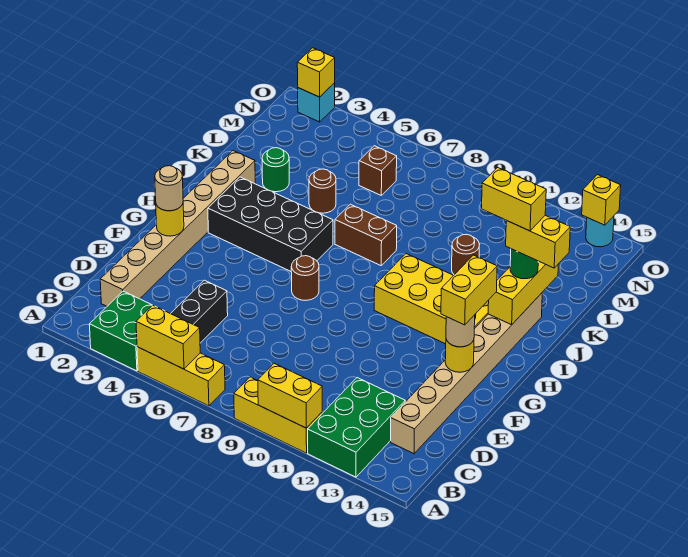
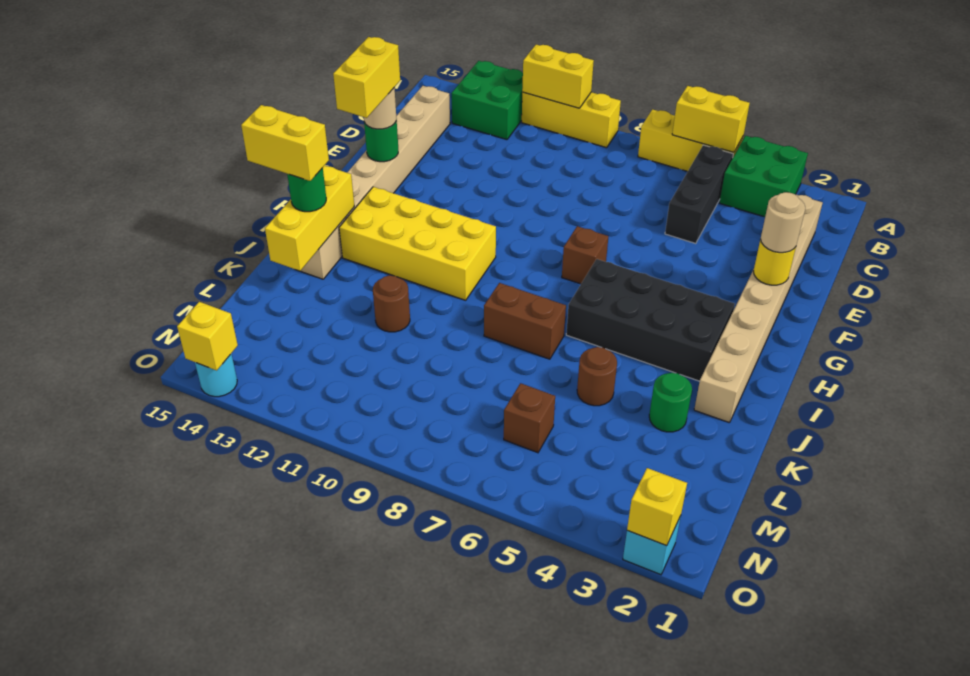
green 2x3 brick [308,378,405,477] -> green 2x2 brick [451,61,523,140]
yellow 1x1 round brick [445,340,474,372] -> green 1x1 round brick [364,119,398,162]
brown 1x1 round brick [291,256,319,300] -> brown 1x1 brick [562,226,609,284]
yellow 1x2 brick [482,167,546,231] -> none

